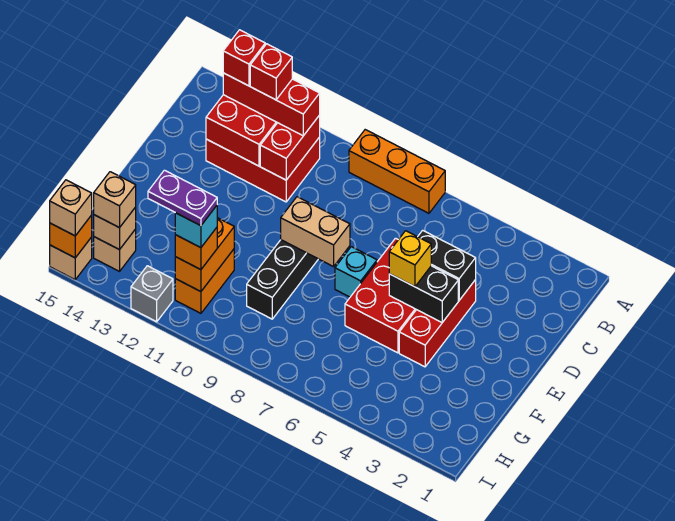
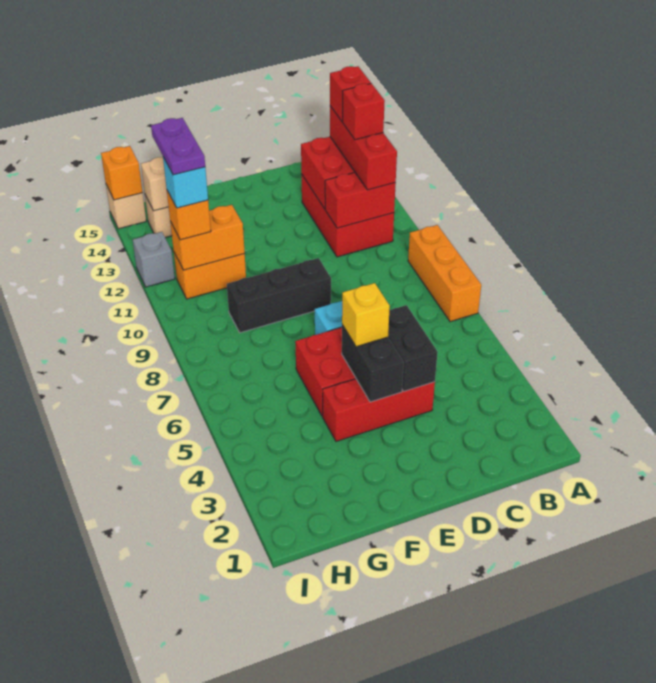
tan 1x2 brick [281,197,350,267] -> none
tan 1x1 brick [94,172,136,228] -> none
tan 1x1 brick [50,180,92,236] -> none

